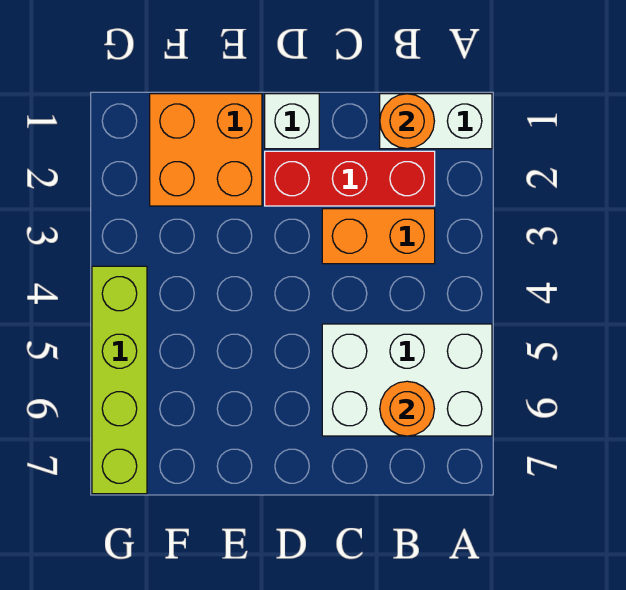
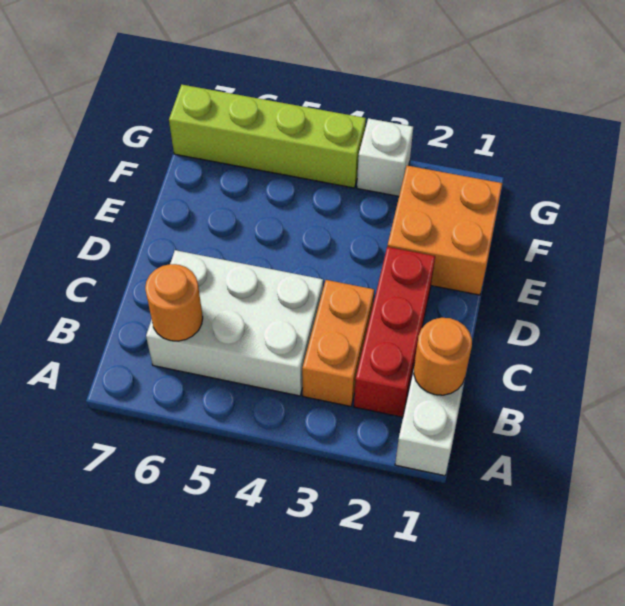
white 2x3 brick [322,324,492,436] -> white 2x3 brick turned to [146,250,323,396]
white 1x1 brick [265,94,319,149] -> white 1x1 brick moved to [357,118,413,196]

